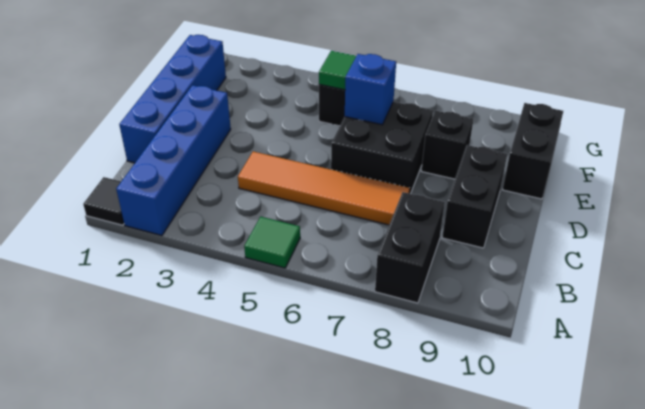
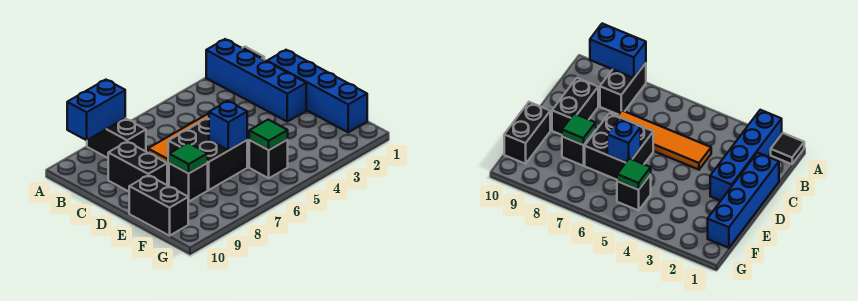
green 1x1 tile [244,217,300,268] -> green 1x1 tile moved to [169,143,208,173]
none -> blue 1x2 brick [67,80,125,140]

